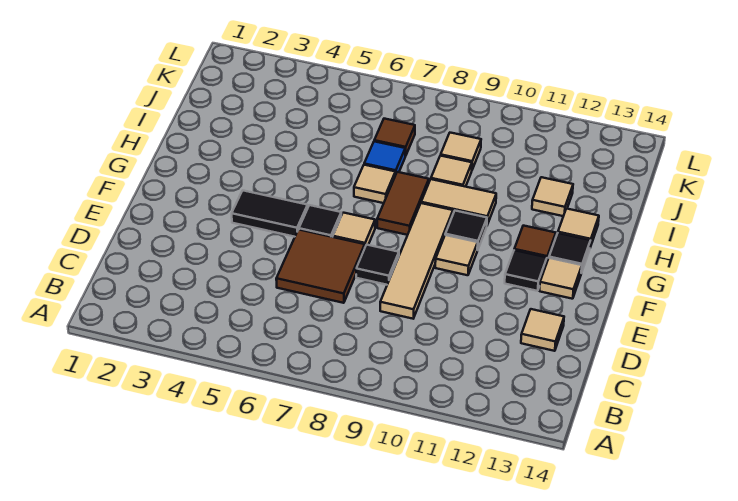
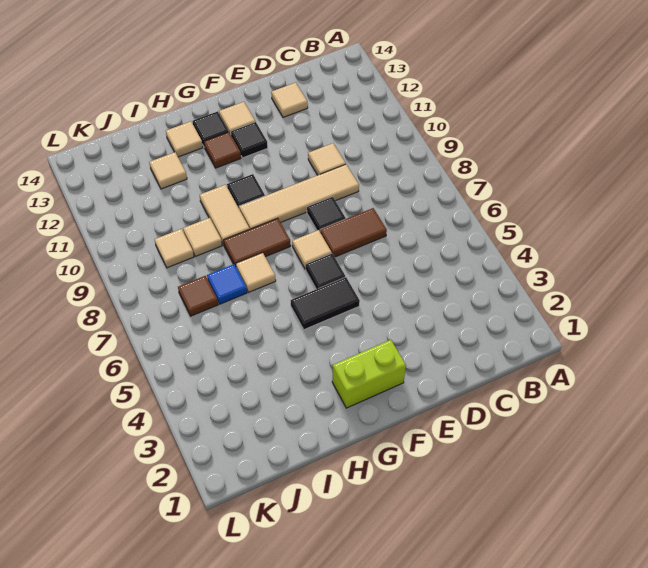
brown 2x2 tile [276,230,365,303] -> brown 1x2 tile [320,208,387,257]
none -> lime 1x2 brick [332,340,406,408]
black 1x2 tile [232,191,308,237] -> black 1x2 tile turned to [291,277,360,330]
tan 1x1 tile [435,235,478,275] -> tan 1x1 tile moved to [308,143,346,175]

